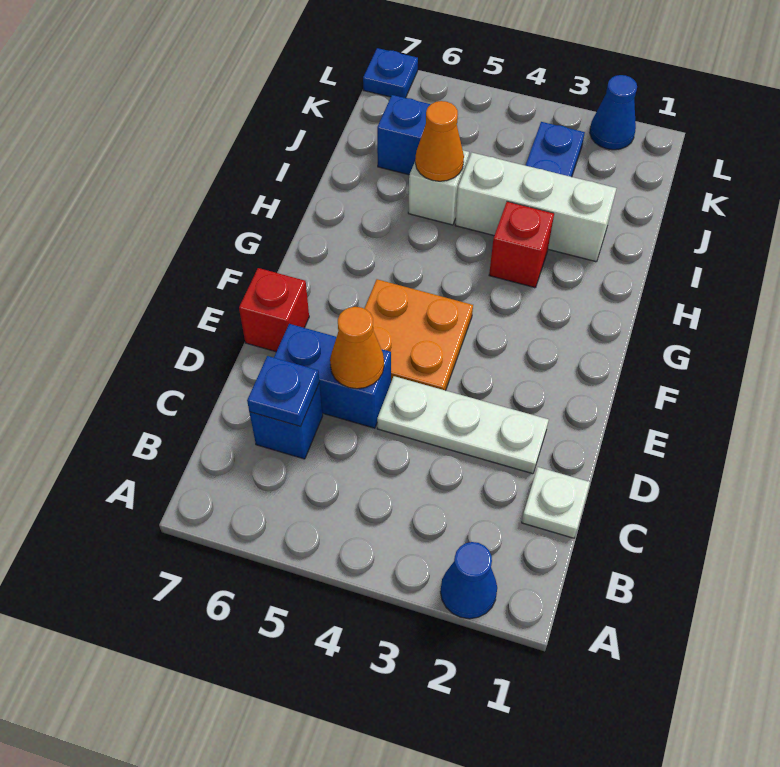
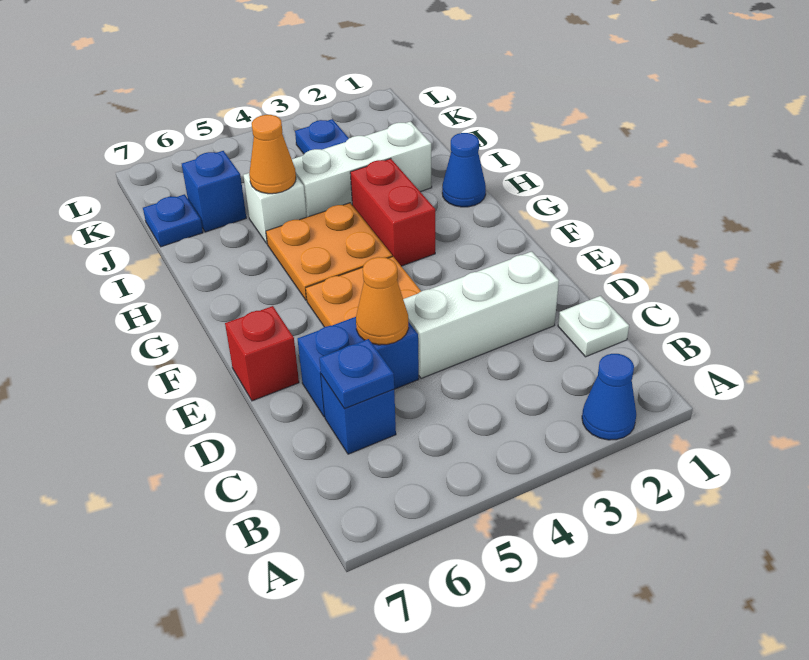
white 1x3 plate [377,376,548,474] -> white 1x3 brick [403,252,559,379]
none -> orange 2x2 plate [266,203,392,300]
red 1x1 brick [489,202,554,288] -> red 1x2 brick [350,159,435,266]
blue 1x1 cone [590,75,637,150] -> blue 1x1 cone moved to [442,133,486,207]
blue 1x1 plate [363,48,418,98] -> blue 1x1 plate moved to [143,194,203,247]

